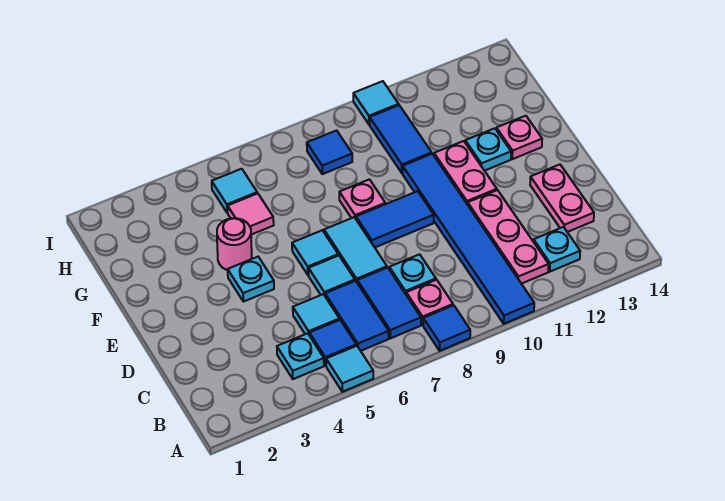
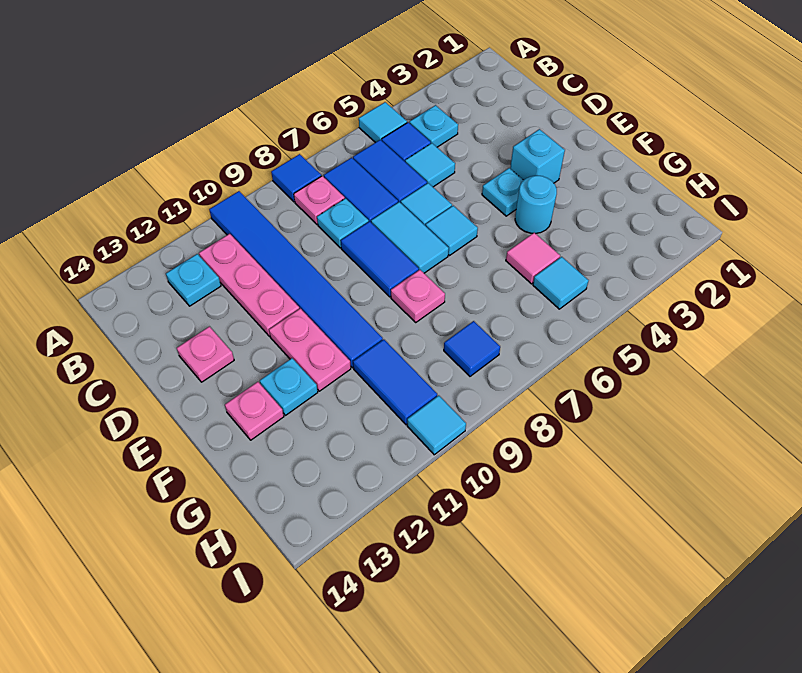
pink 1x2 plate [530,165,594,232] -> pink 1x1 plate [177,326,234,382]
none -> cyan 1x1 brick [510,129,565,183]
blue 1x2 tile [356,191,434,247] -> blue 1x2 tile turned to [341,221,419,297]
pink 1x1 round brick [217,218,252,270] -> cyan 1x1 round brick [515,176,557,234]

